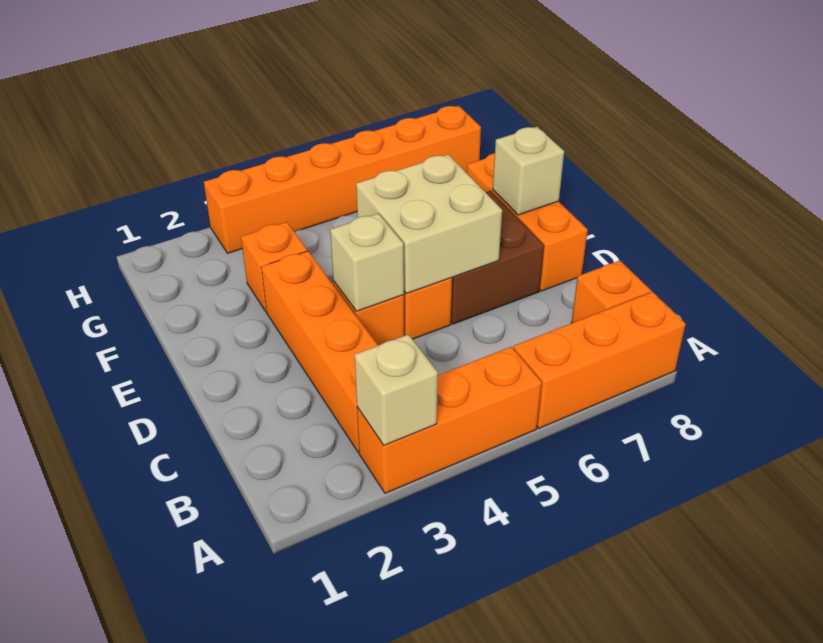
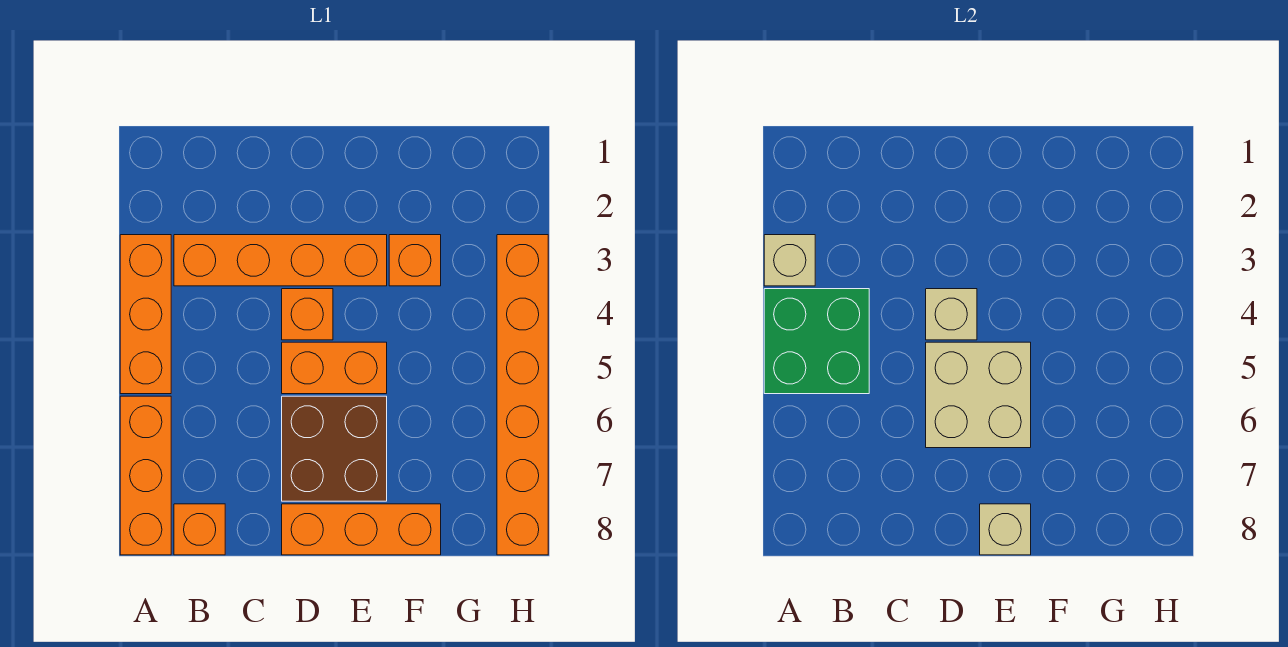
none -> green 2x2 brick [764,289,869,394]

